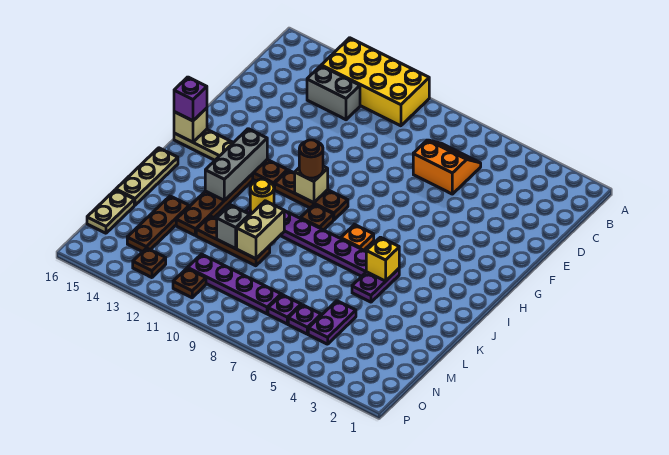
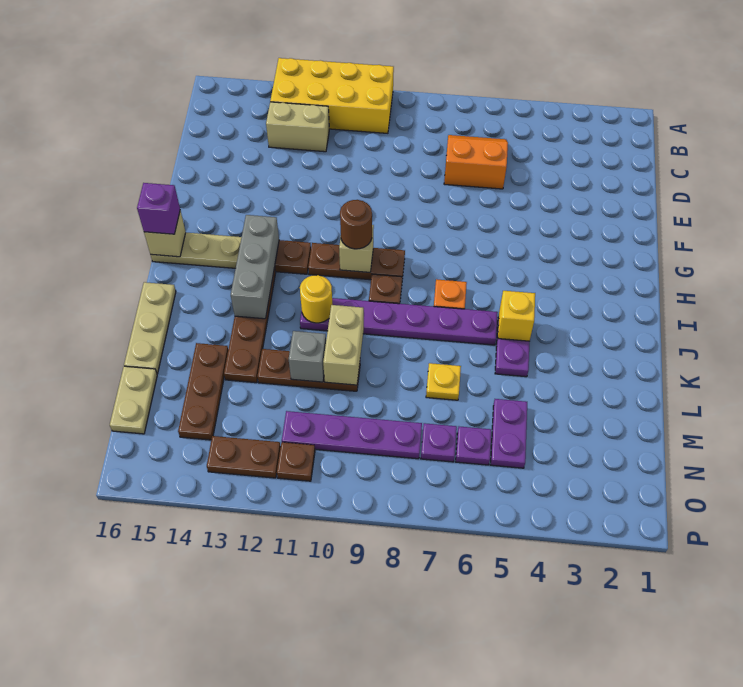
grey 1x2 brick [307,66,360,120] -> tan 1x2 brick [266,102,329,152]
none -> yellow 1x1 plate [426,363,461,400]
brown 1x1 plate [133,248,166,278] -> brown 1x2 plate [207,436,281,478]

